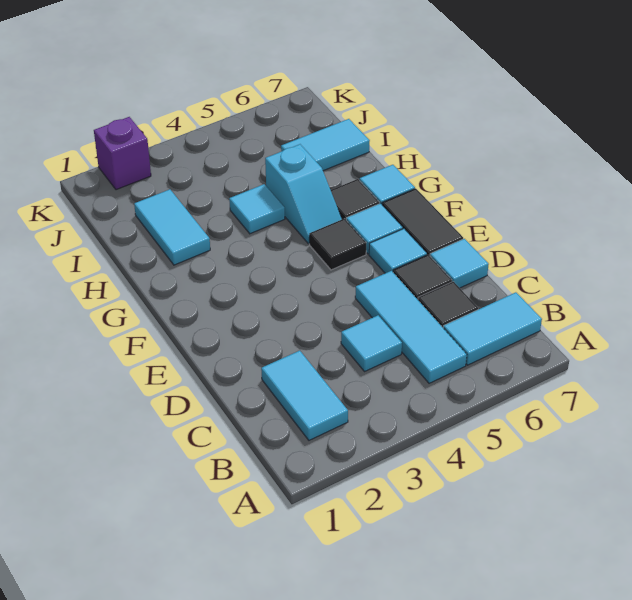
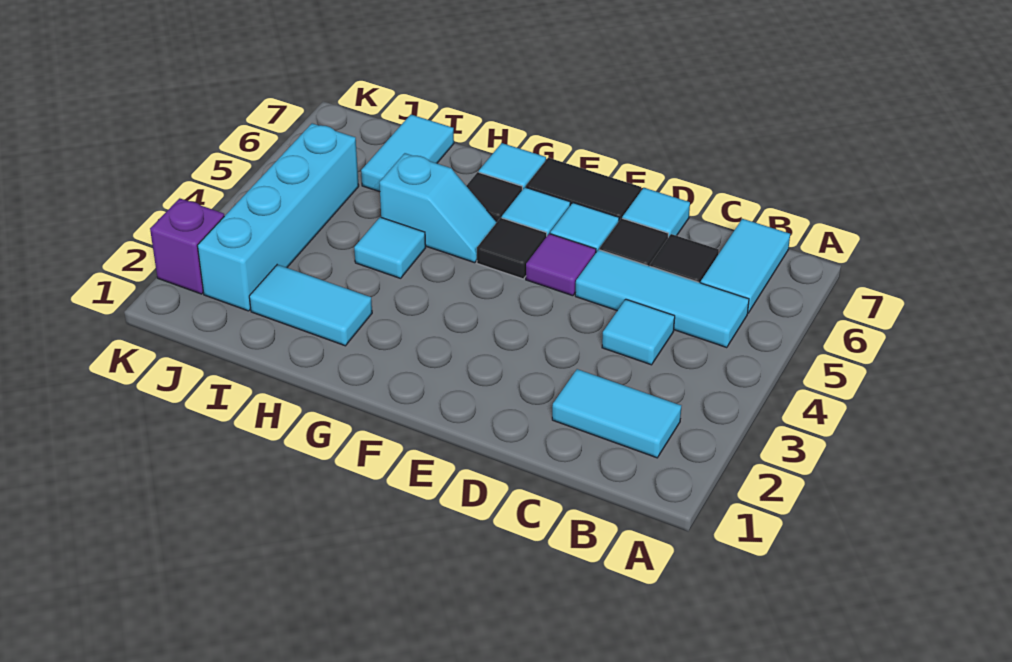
none -> purple 1x1 tile [526,234,596,296]
none -> cyan 1x4 brick [197,123,359,311]

